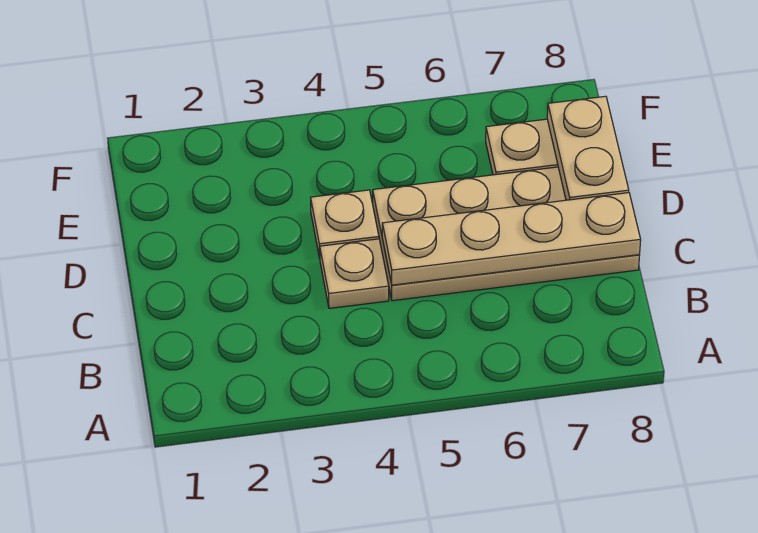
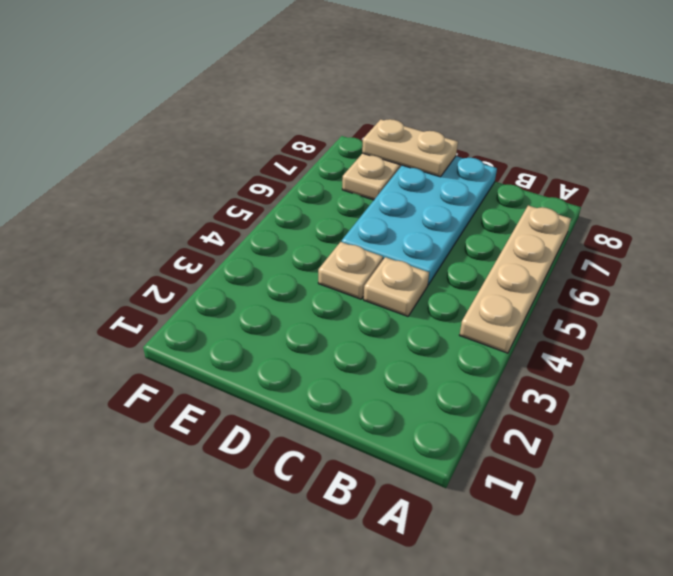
tan 2x4 plate [373,167,640,301] -> cyan 2x4 plate [342,156,497,285]
tan 1x4 plate [382,193,641,285] -> tan 1x4 plate moved to [460,205,571,353]

